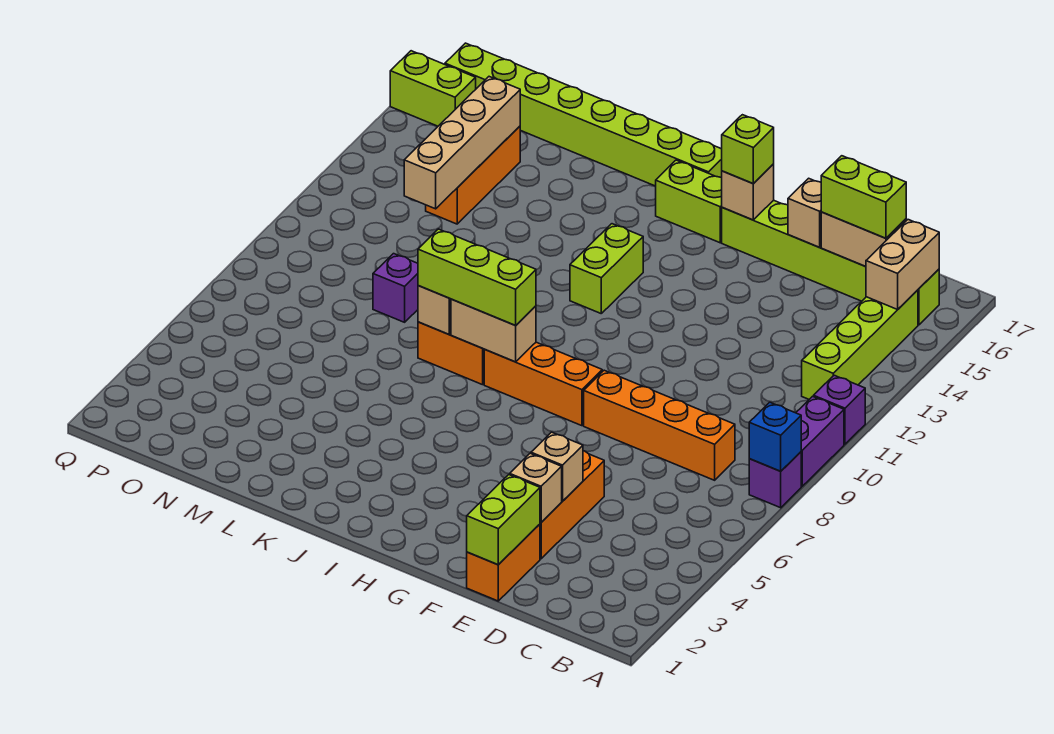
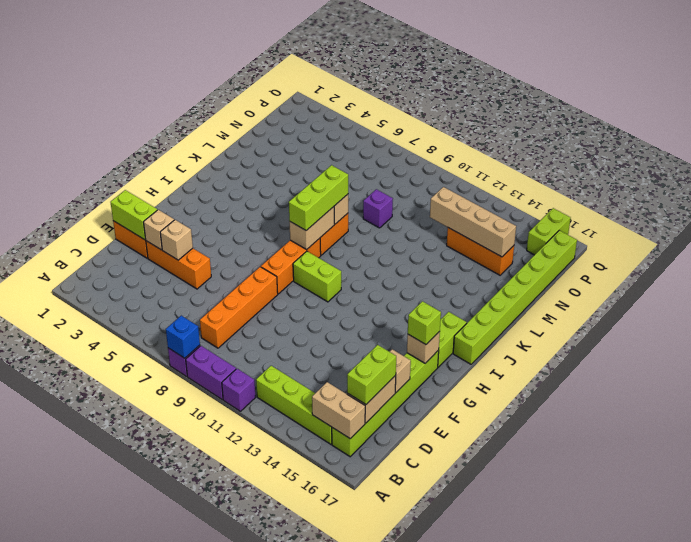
lime 1x2 brick [570,224,643,313] -> lime 1x2 brick moved to [293,251,341,302]

